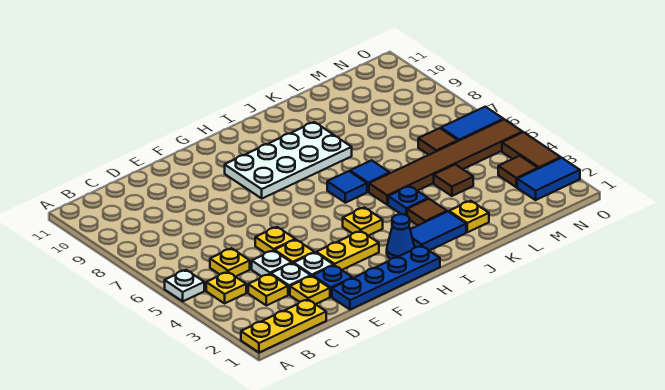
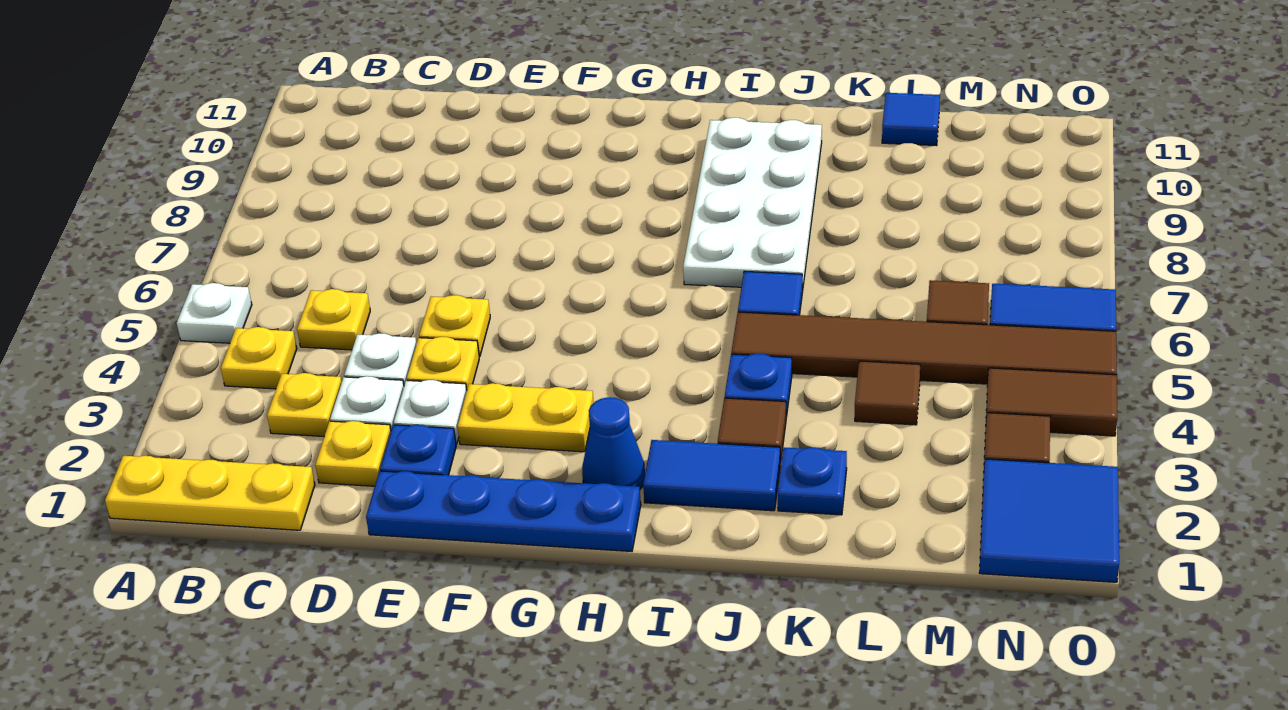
white 2x4 plate [225,122,352,198] -> white 2x4 plate turned to [683,118,822,287]
yellow 1x1 plate [343,207,383,236] -> none
blue 1x1 tile [327,171,367,203] -> blue 1x1 tile moved to [882,93,940,146]
yellow 1x1 plate [449,201,489,232] -> blue 1x1 plate [778,447,847,515]
blue 1x2 tile [517,158,580,200] -> blue 2x2 tile [979,459,1119,582]
brown 1x2 tile [502,132,561,169] -> brown 1x2 tile turned to [986,368,1117,436]

